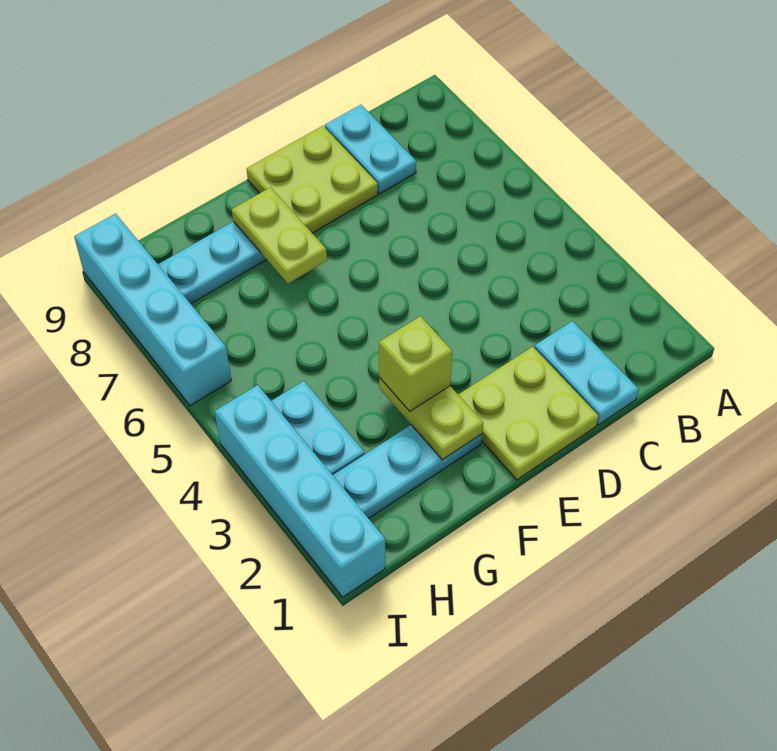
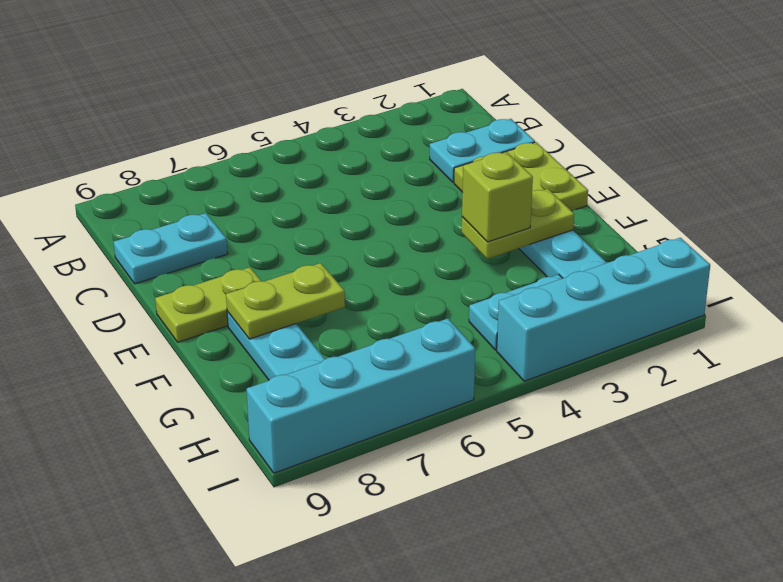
lime 2x2 plate [247,126,378,233] -> lime 1x2 plate [155,267,261,342]

